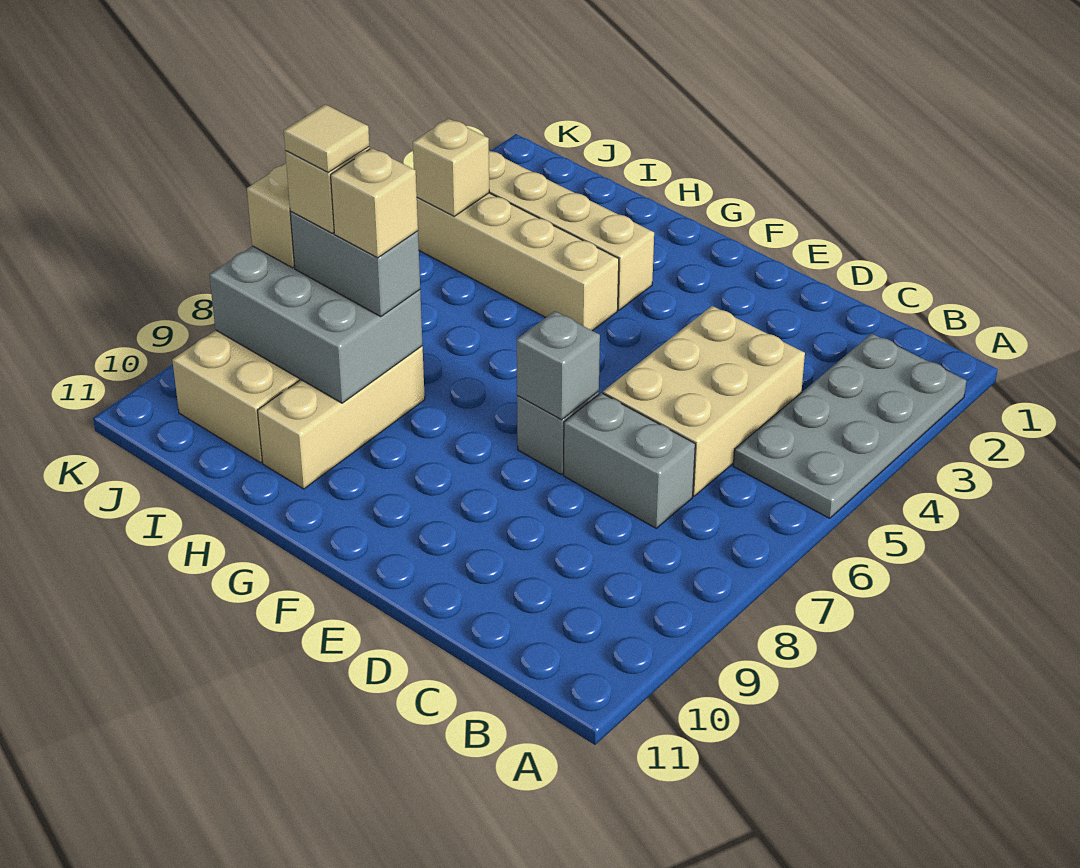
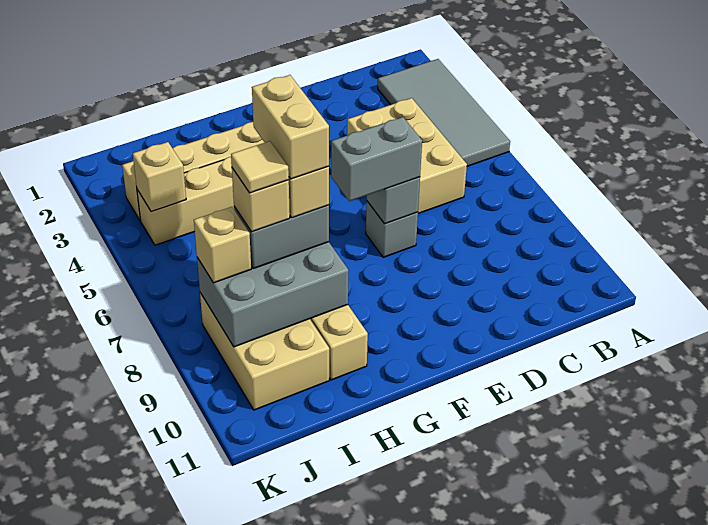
grey 2x4 plate [733,334,966,518] -> grey 2x4 tile [378,59,510,166]
grey 1x2 brick [564,393,695,528] -> grey 1x2 brick moved to [331,117,422,201]
none -> tan 1x2 brick [252,75,329,179]

